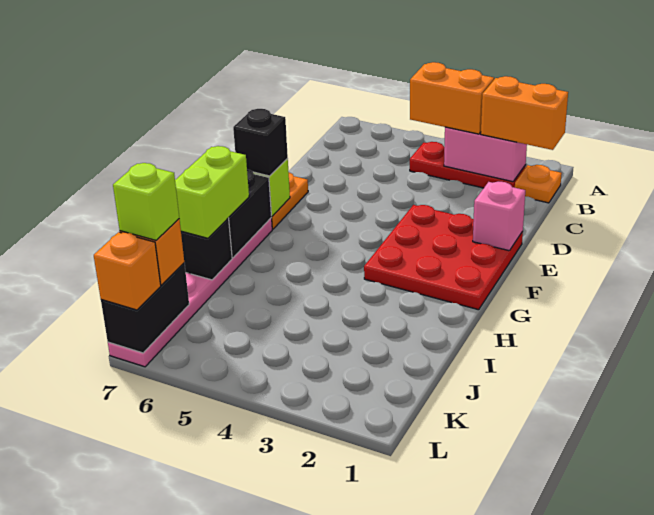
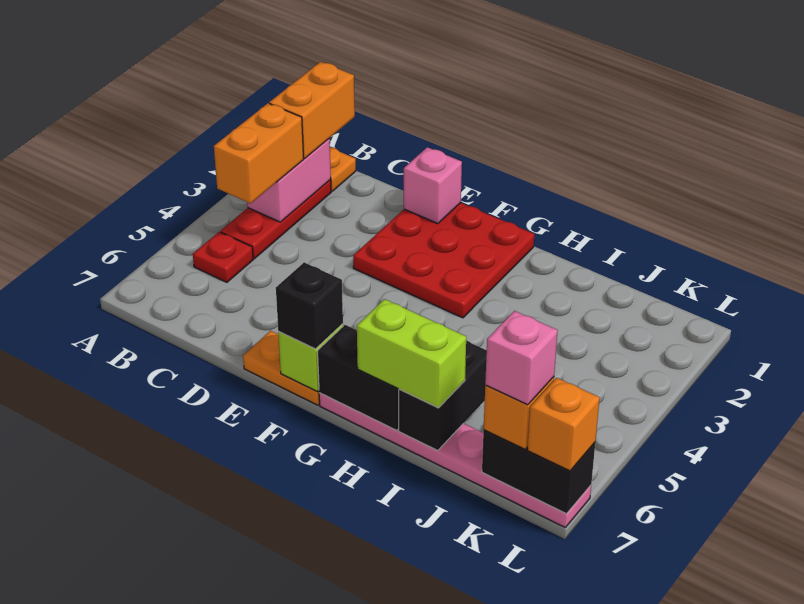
none -> red 1x1 plate [193,232,253,282]
black 1x1 brick [181,218,232,280] -> black 1x2 brick [399,340,487,450]
lime 1x1 brick [113,163,179,240] -> pink 1x1 brick [485,311,558,405]

